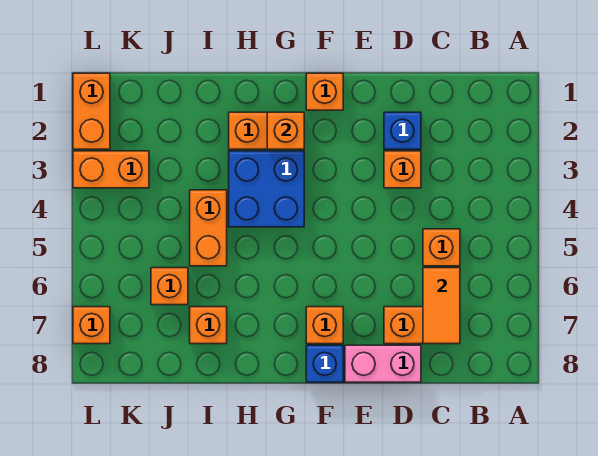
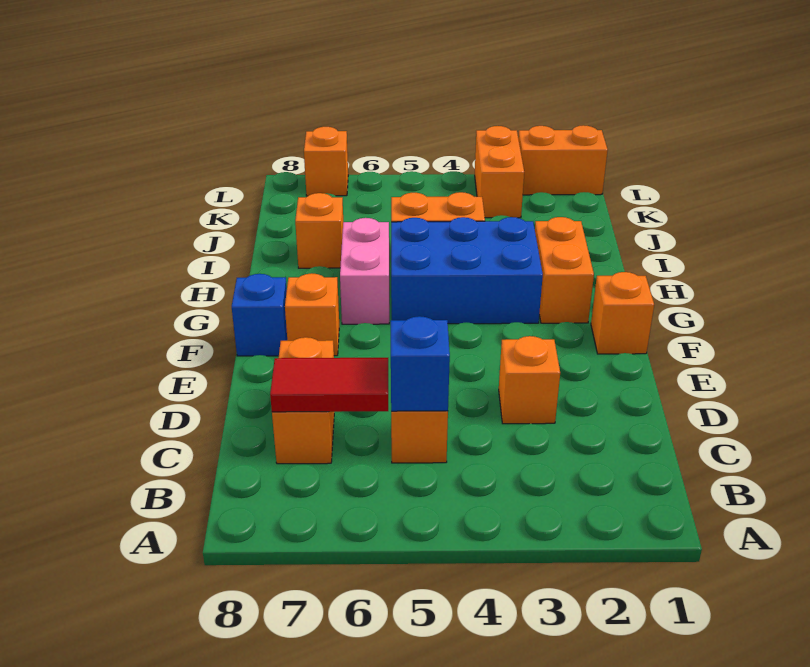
orange 1x2 tile [423,268,460,344] -> red 1x2 tile [270,358,388,412]
blue 1x1 brick [384,112,421,149] -> blue 1x1 brick moved to [391,316,450,411]
pink 1x2 brick [345,345,421,382] -> pink 1x2 brick moved to [340,218,389,324]
orange 1x1 brick [267,112,304,149] -> none
blue 2x2 brick [229,151,304,227] -> blue 2x3 brick [391,217,543,324]
orange 1x1 brick [151,268,188,305] -> none

